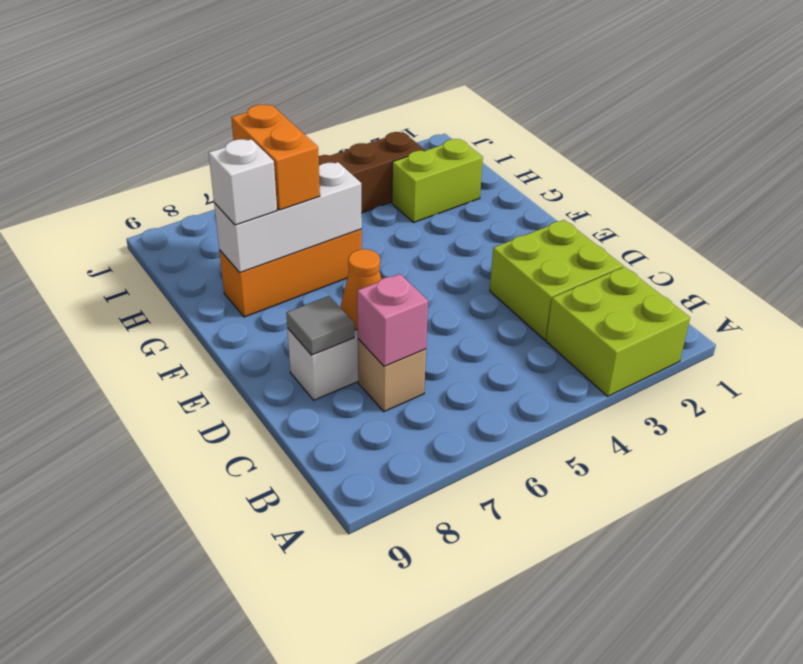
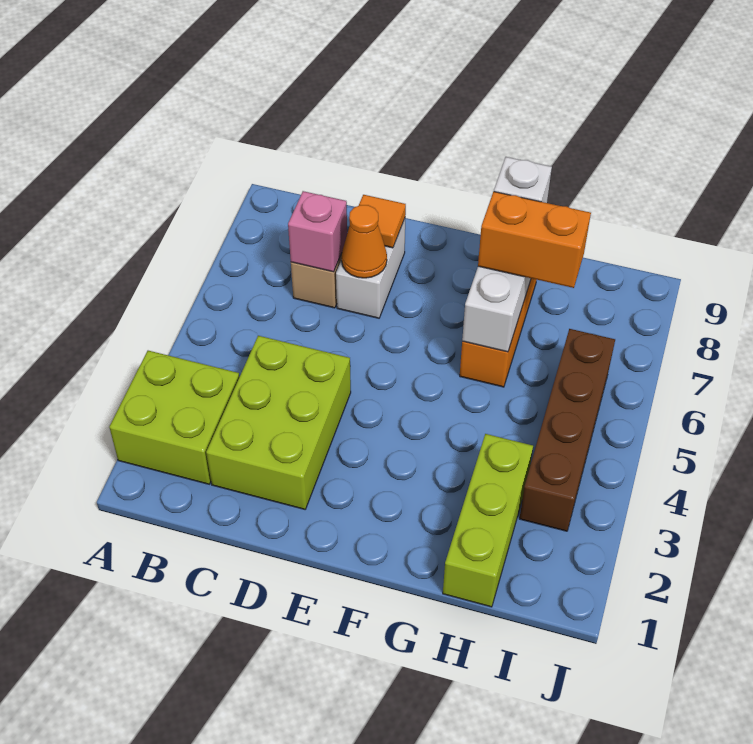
lime 2x2 brick [490,220,623,340] -> lime 2x3 brick [206,336,351,509]
grey 1x1 tile [286,296,354,355] -> orange 1x1 tile [359,195,406,248]
lime 1x2 brick [392,139,483,223] -> lime 1x3 brick [443,434,533,607]

